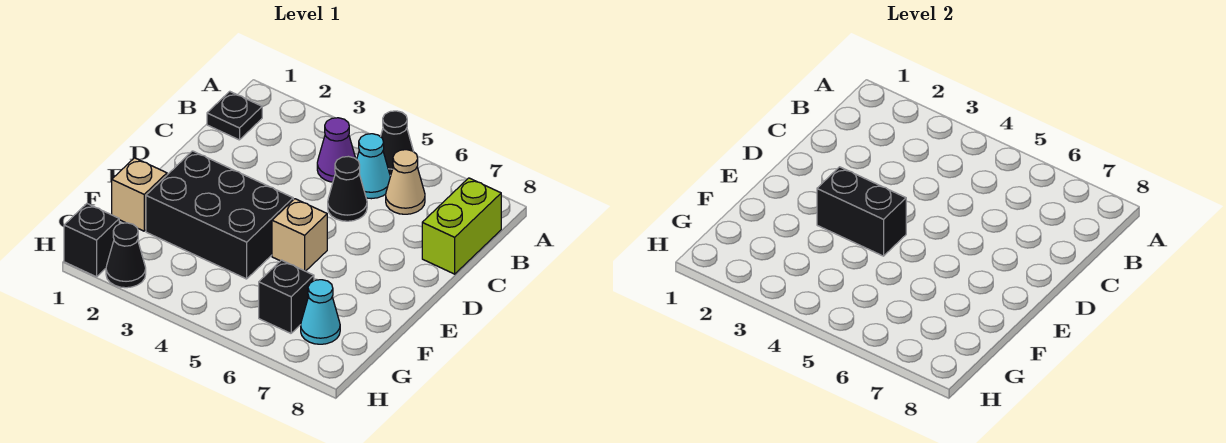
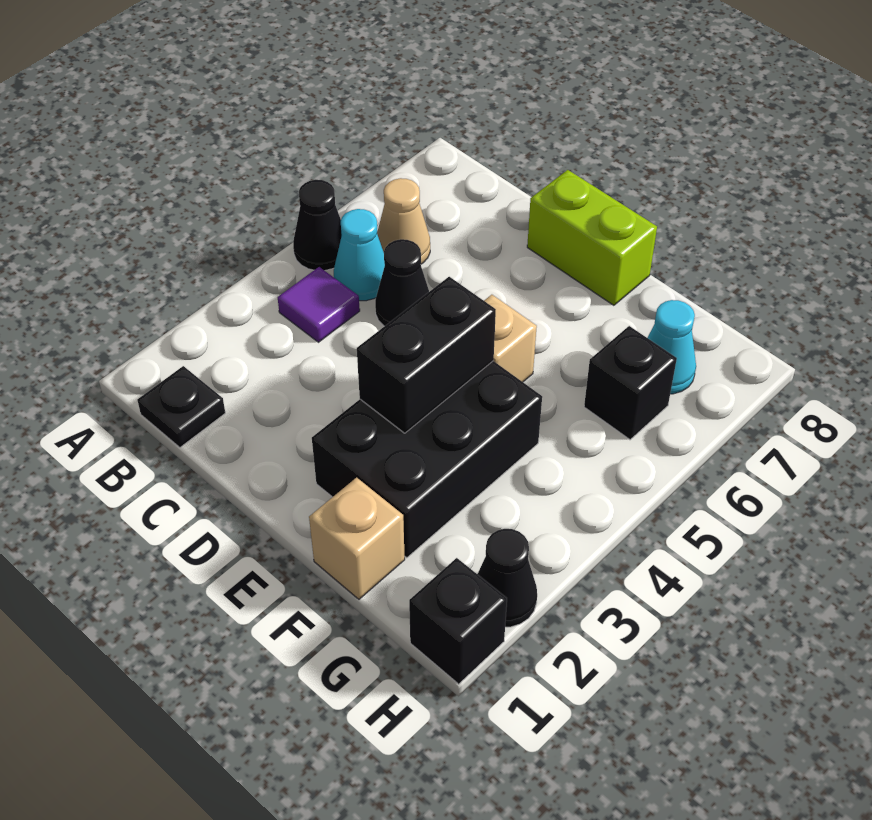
purple 1x1 cone [317,118,356,182] -> purple 1x1 tile [278,267,360,342]
lime 1x2 brick [422,178,501,274] -> lime 1x2 brick moved to [527,170,657,305]

